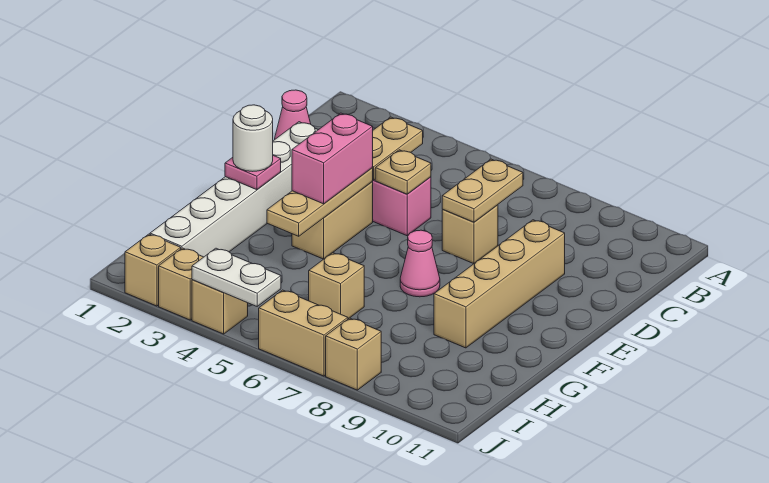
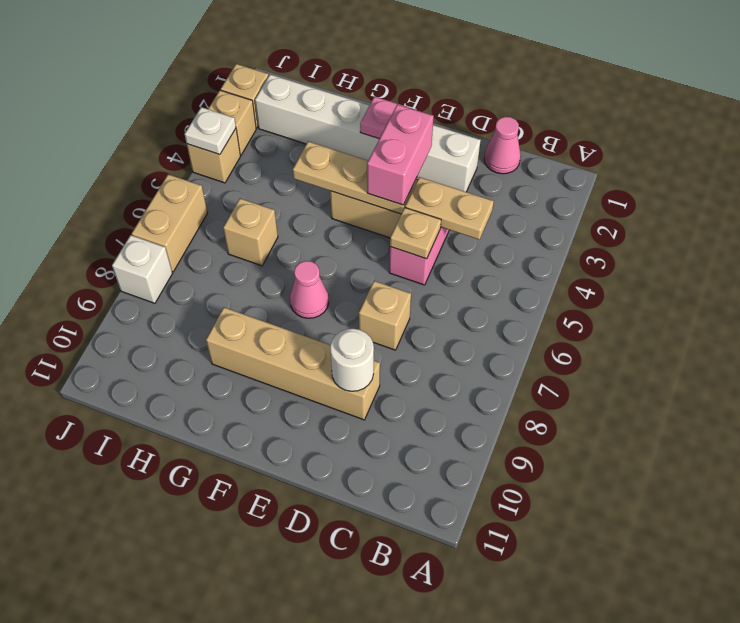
tan 1x2 plate [442,159,523,222] -> none
pink 1x2 brick [292,113,373,204] -> pink 1x2 brick turned to [367,104,434,205]
white 1x1 round brick [233,105,273,171] -> white 1x1 round brick moved to [330,329,374,391]
white 1x2 plate [192,248,281,306] -> white 1x1 plate [185,107,236,155]
tan 1x1 brick [326,318,381,390] -> white 1x1 brick [112,235,172,303]

